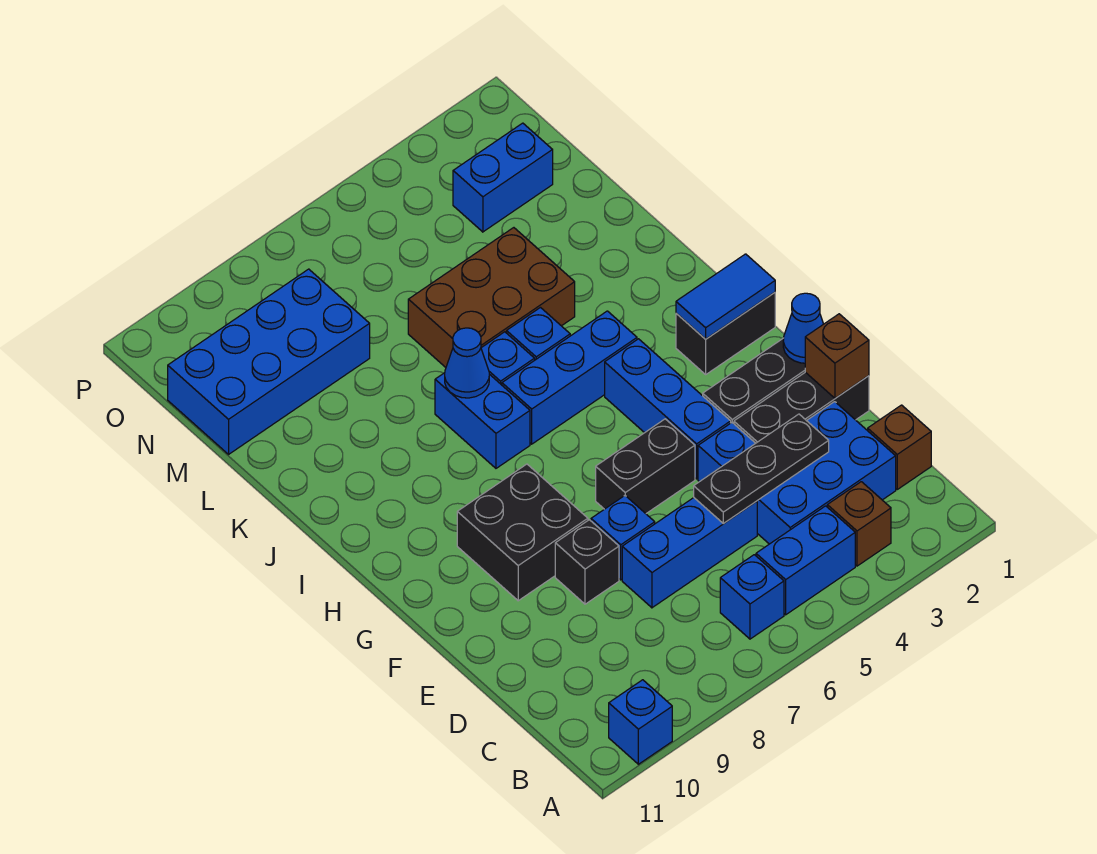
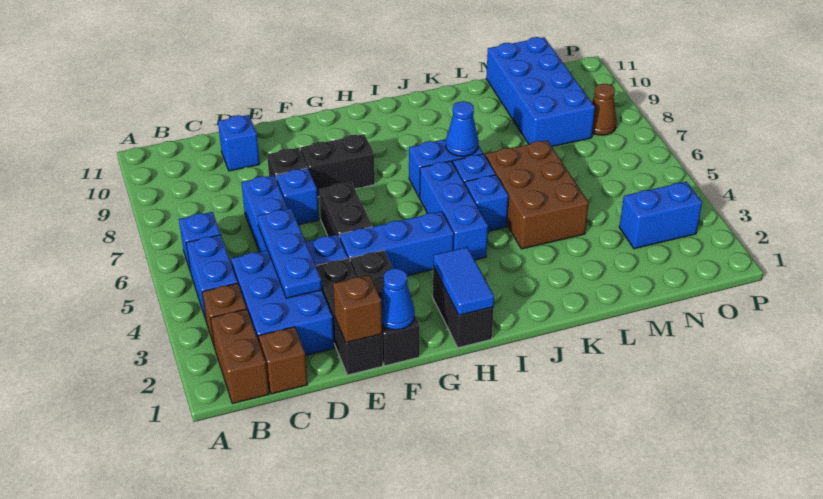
blue 1x1 brick [609,680,672,764] -> blue 1x1 brick moved to [218,115,260,171]
none -> brown 1x2 brick [211,309,269,404]
black 1x3 plate [694,414,829,524] -> blue 1x3 plate [258,208,322,298]
black 2x2 brick [457,464,588,601] -> black 1x2 brick [300,134,375,197]
blue 1x2 brick [453,123,553,232] -> blue 1x2 brick turned to [619,182,702,249]
none -> brown 1x1 cone [592,84,617,135]

